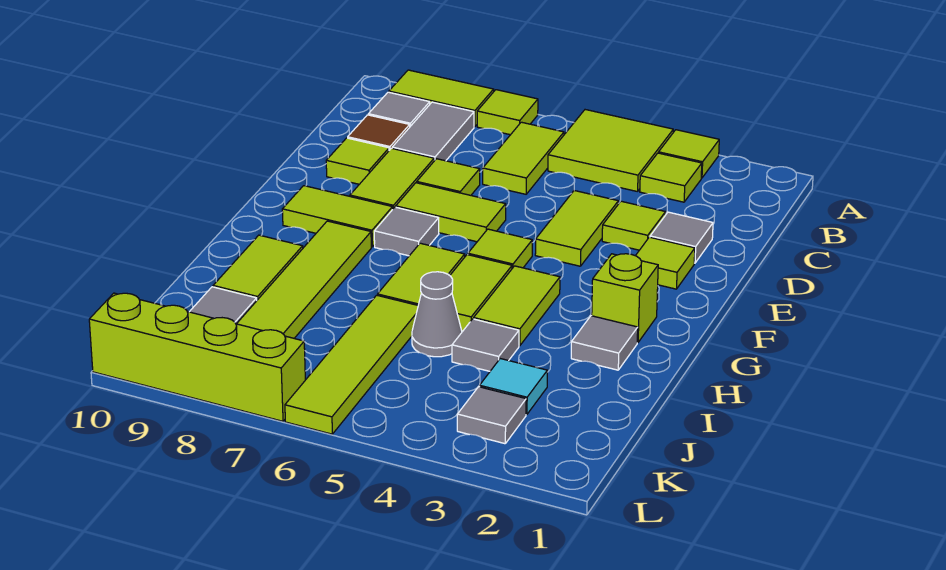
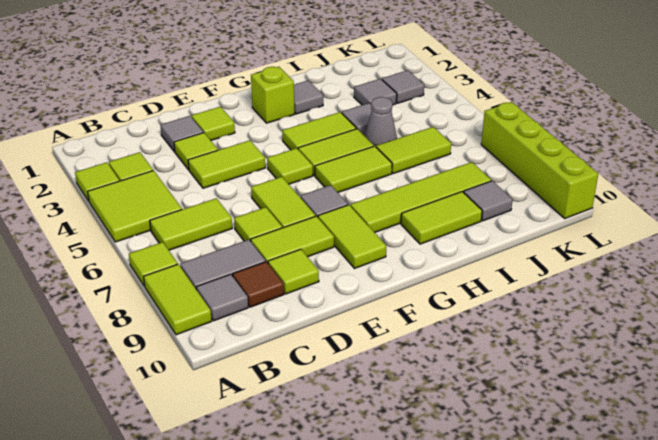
lime 1x4 tile [285,295,418,434] -> lime 1x2 tile [376,127,451,174]
cyan 1x1 tile [480,359,547,414] -> grey 1x1 tile [354,79,397,105]

